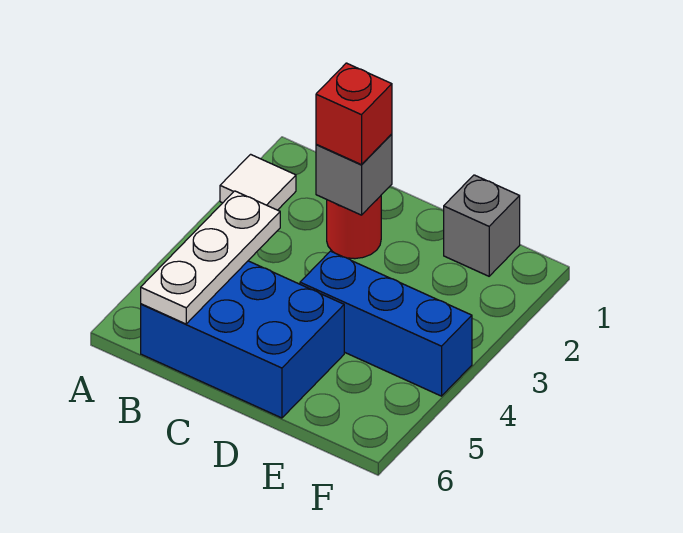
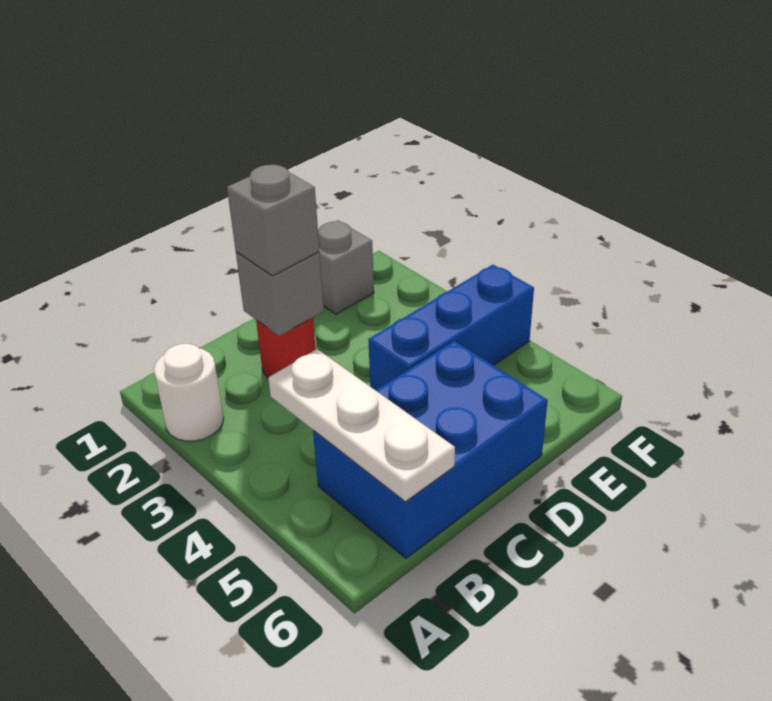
white 1x1 tile [220,154,296,210] -> white 1x1 round brick [154,344,224,441]
red 1x1 brick [316,63,392,165] -> grey 1x1 brick [227,165,319,276]

